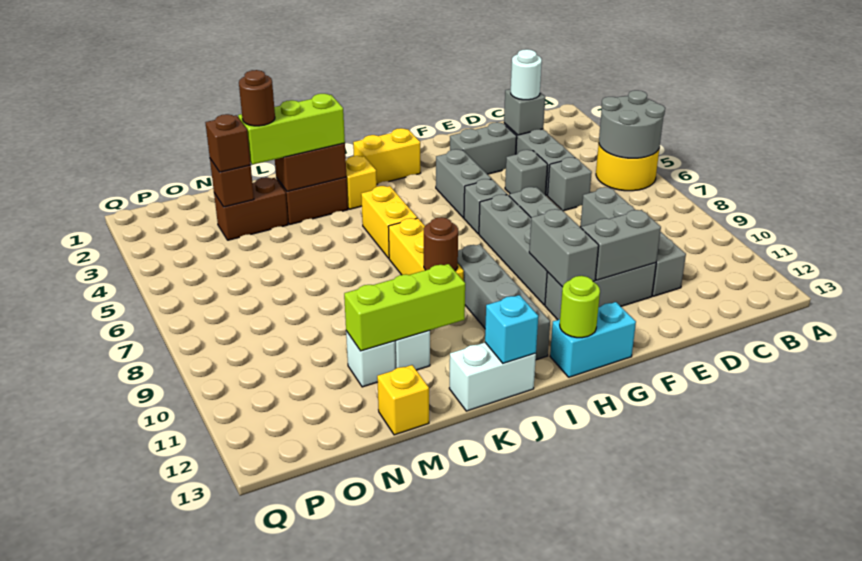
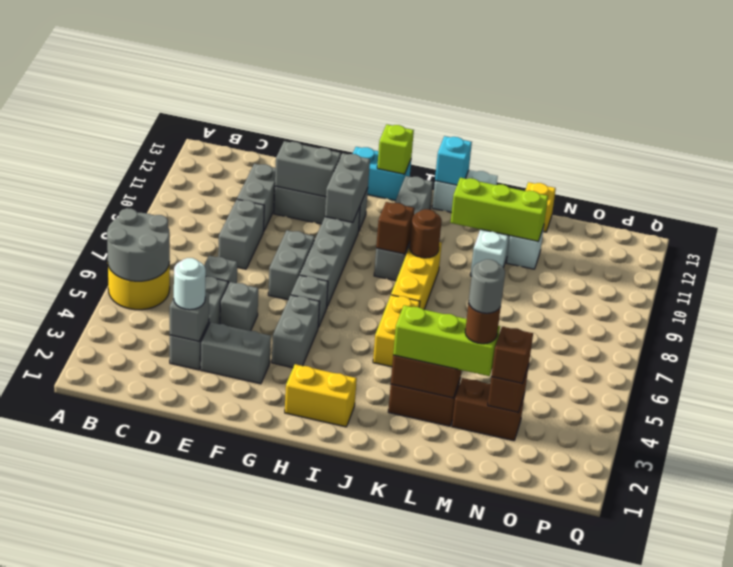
lime 1x1 round brick [560,276,600,338] -> lime 1x1 brick [377,124,414,174]
none -> brown 1x1 brick [376,202,414,254]
yellow 1x1 brick [346,156,377,209] -> none
none -> grey 1x1 round brick [469,259,505,313]

